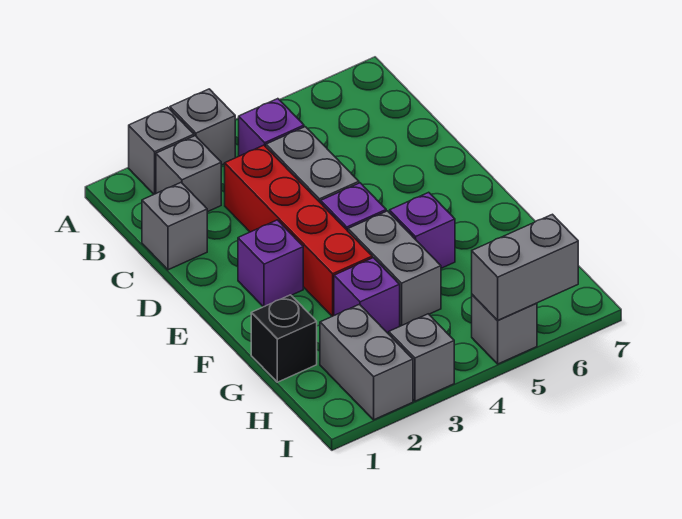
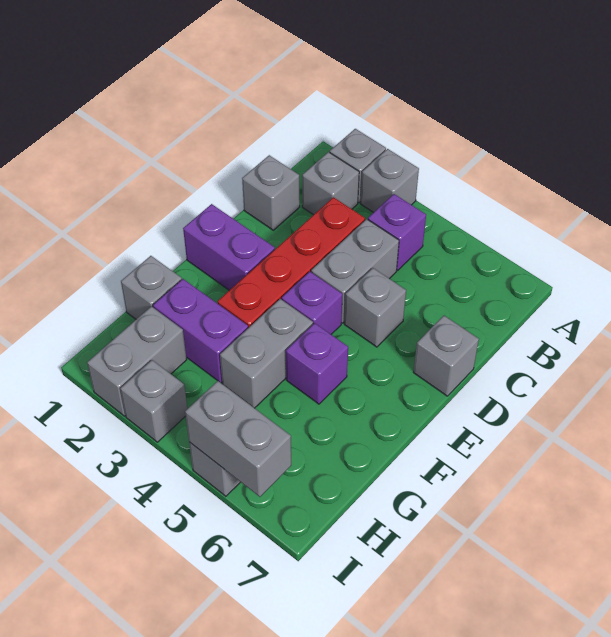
none -> grey 1x1 brick [344,268,406,347]
none -> grey 1x1 brick [414,316,479,396]
purple 1x1 brick [238,220,303,307] -> purple 1x2 brick [183,204,275,290]
black 1x1 brick [251,295,317,382] -> grey 1x1 brick [121,256,182,319]
purple 1x1 brick [334,258,400,333] -> purple 1x2 brick [153,279,248,383]

